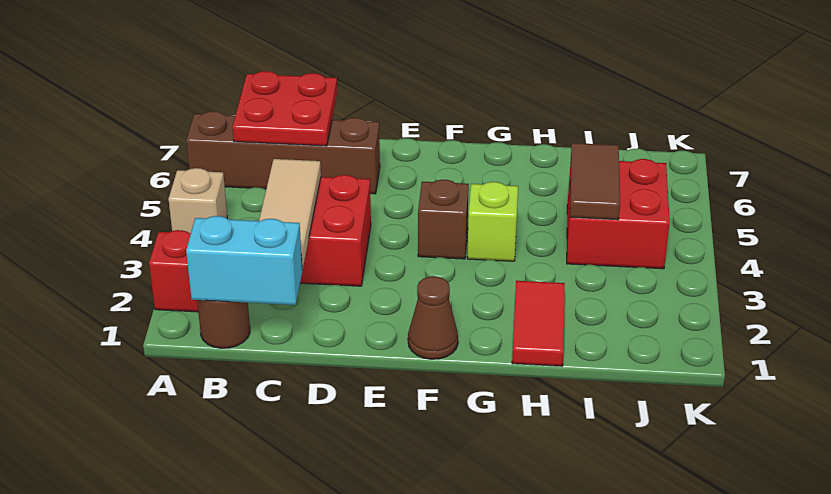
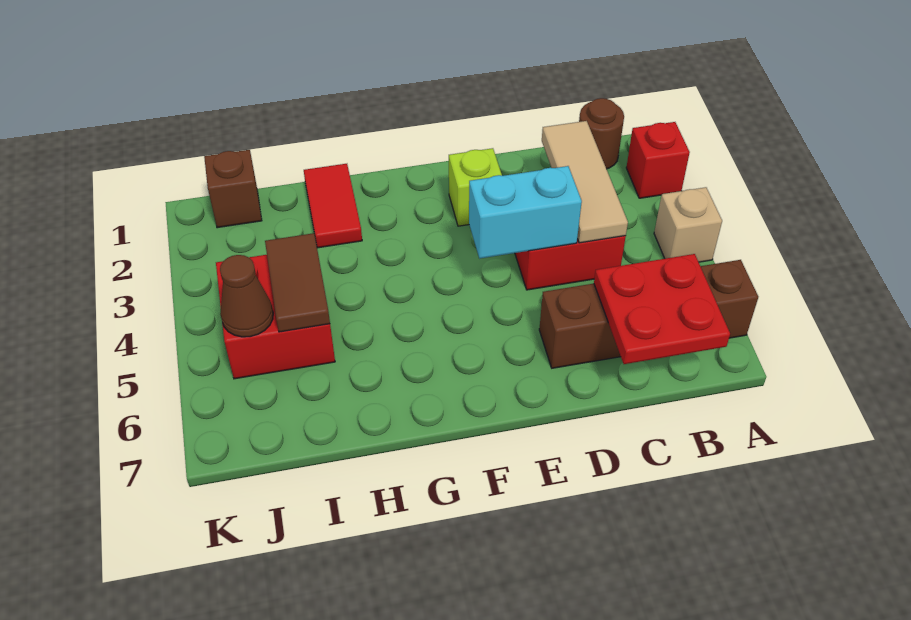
cyan 1x2 brick [186,216,302,305] -> cyan 1x2 brick moved to [469,166,582,259]
brown 1x1 cone [408,276,458,359] -> brown 1x1 cone moved to [220,255,273,337]
brown 1x1 brick [418,180,469,259] -> brown 1x1 brick moved to [204,150,262,228]
lime 1x1 brick [467,182,518,261] -> lime 1x1 brick moved to [449,148,502,226]

